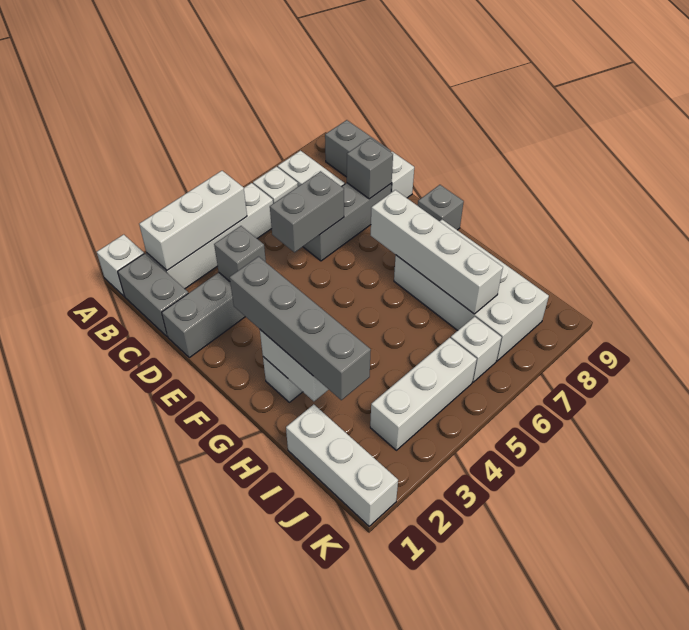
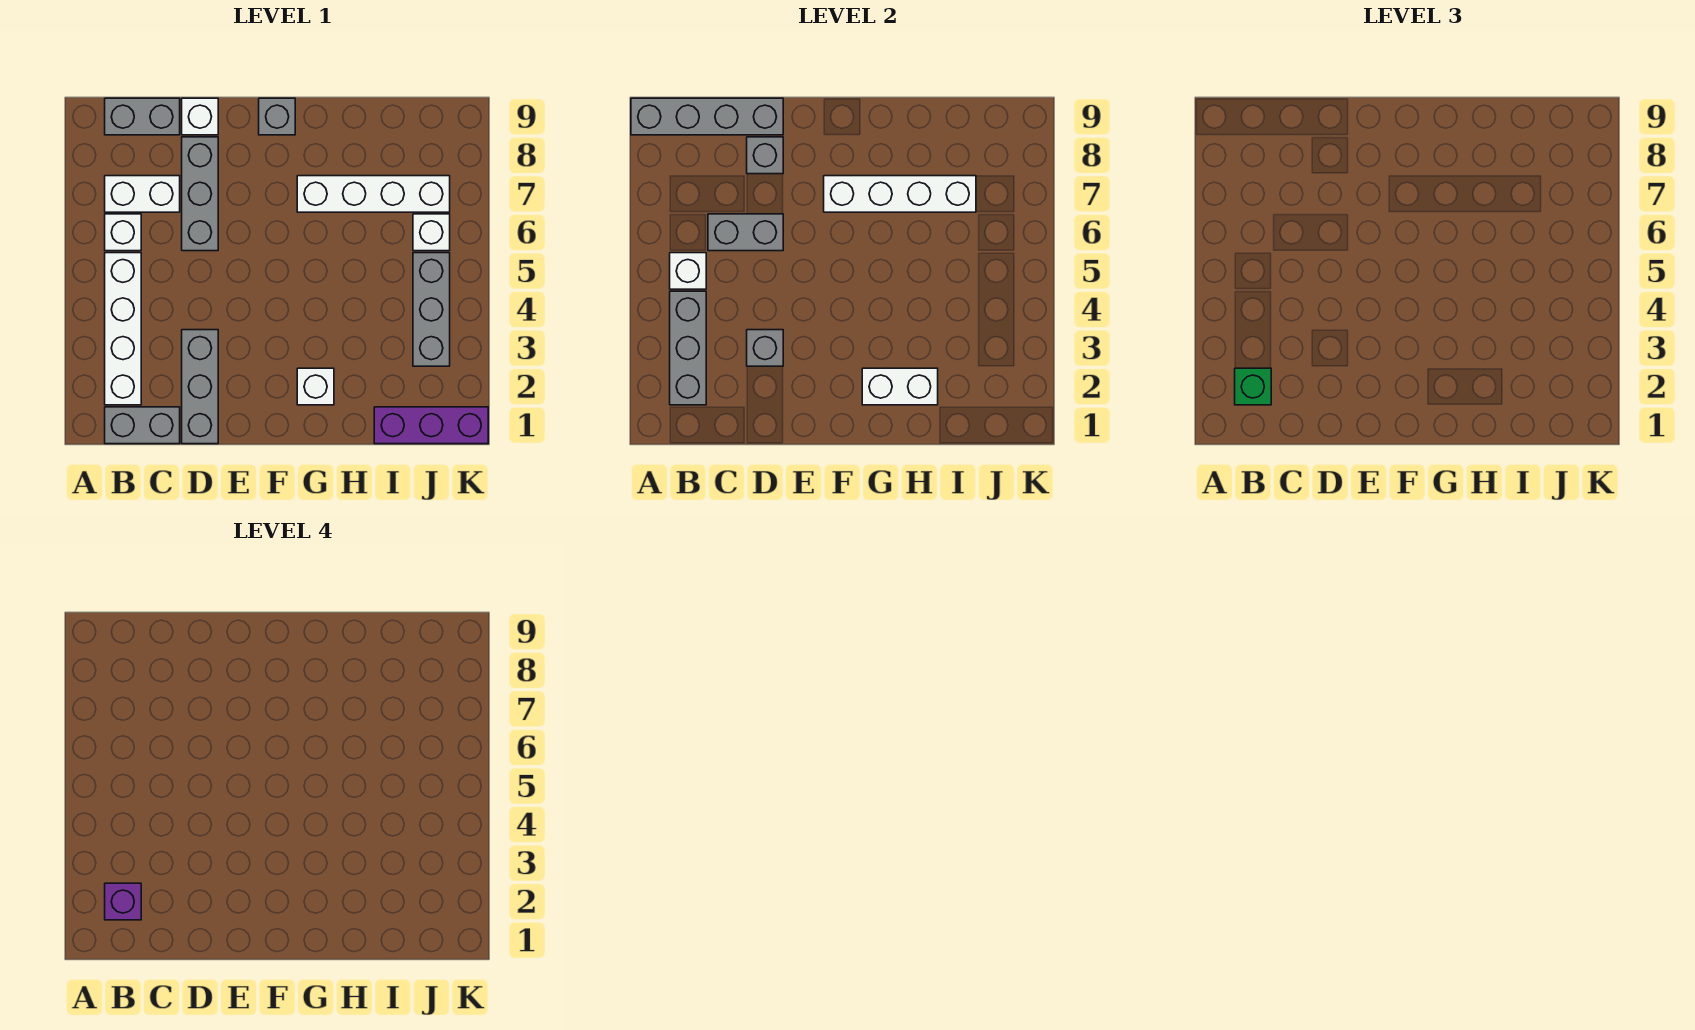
white 1x1 brick [97,235,144,296] -> white 1x1 brick moved to [670,253,706,289]
white 1x3 brick [139,171,247,270] -> grey 1x3 brick [670,291,706,405]
none -> green 1x1 brick [1235,368,1271,405]
none -> purple 1x1 brick [105,883,141,920]
grey 1x2 brick [270,171,344,252] -> grey 1x2 brick turned to [708,214,783,251]
grey 1x4 brick [230,257,371,400] -> grey 1x4 brick moved to [631,98,783,135]
white 2x4 brick [394,220,549,361] -> white 1x4 brick [297,176,450,212]
white 1x3 brick [286,404,398,526] -> purple 1x3 brick [374,407,488,444]
white 1x3 brick [370,338,477,450] -> grey 1x3 brick [413,253,450,366]

